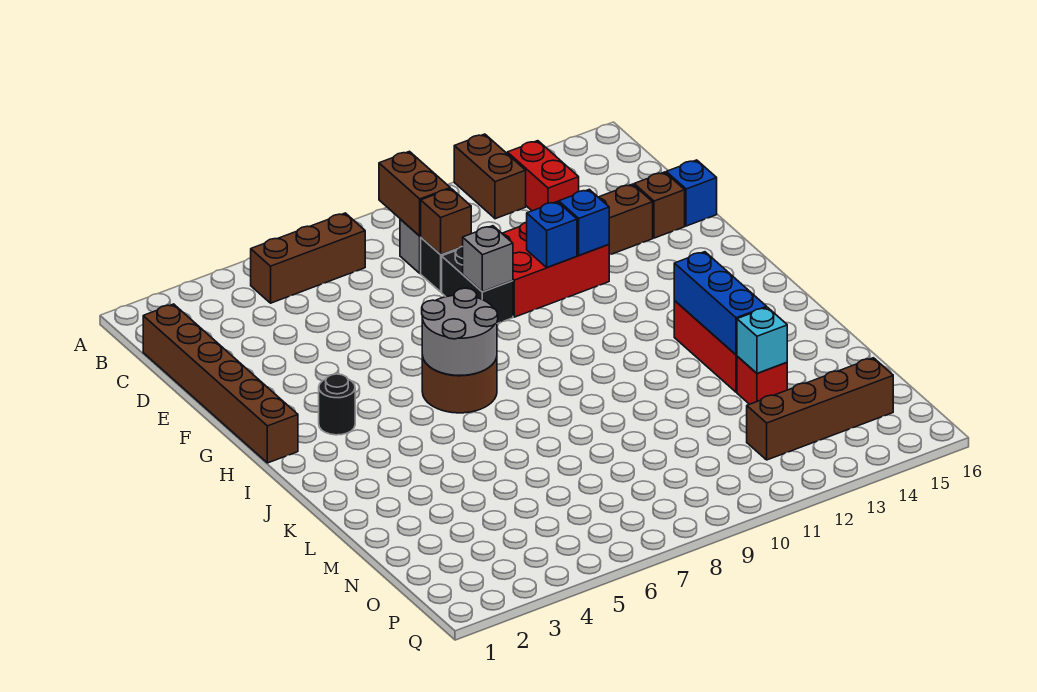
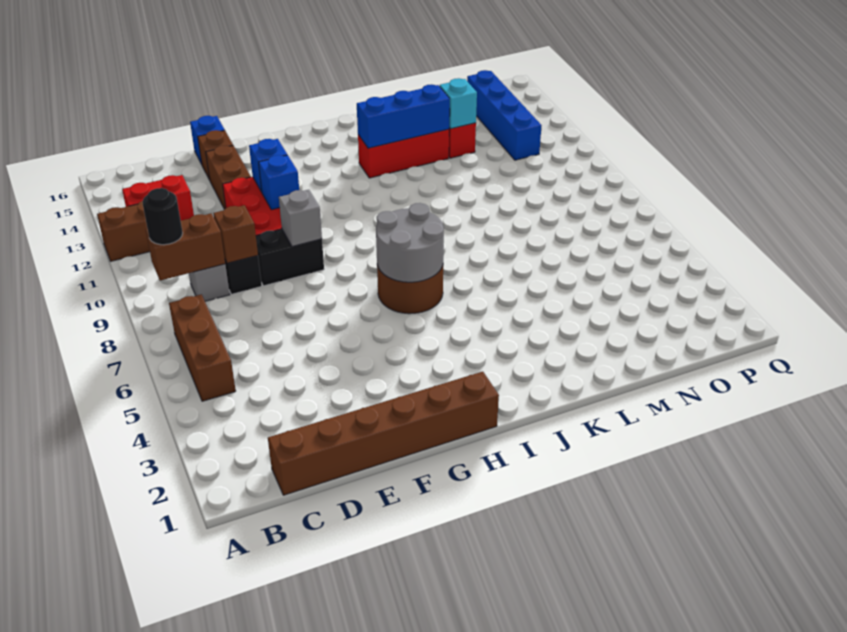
black 1x1 round brick [319,374,355,435] -> black 1x1 round brick moved to [142,188,183,245]
brown 1x4 brick [747,358,893,460] -> blue 1x4 brick [467,70,542,160]

